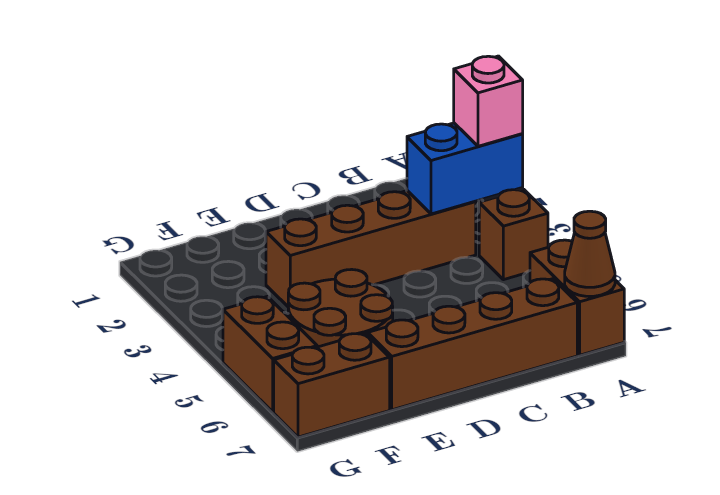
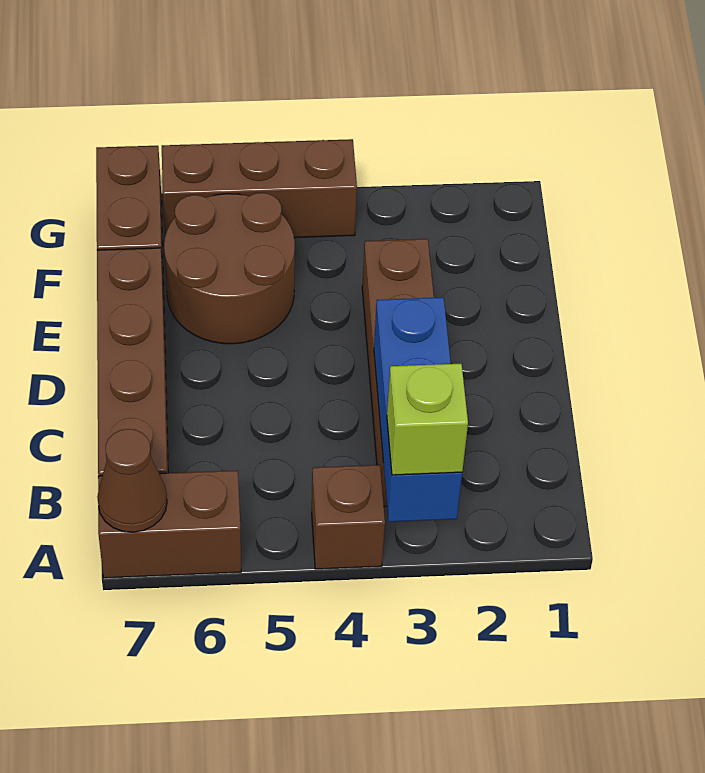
blue 1x2 brick [407,123,523,214] -> blue 1x3 brick [374,297,462,522]
pink 1x1 brick [454,56,523,146] -> lime 1x1 brick [387,364,468,475]
brown 1x2 brick [223,297,317,412] -> brown 1x3 brick [162,139,357,238]

